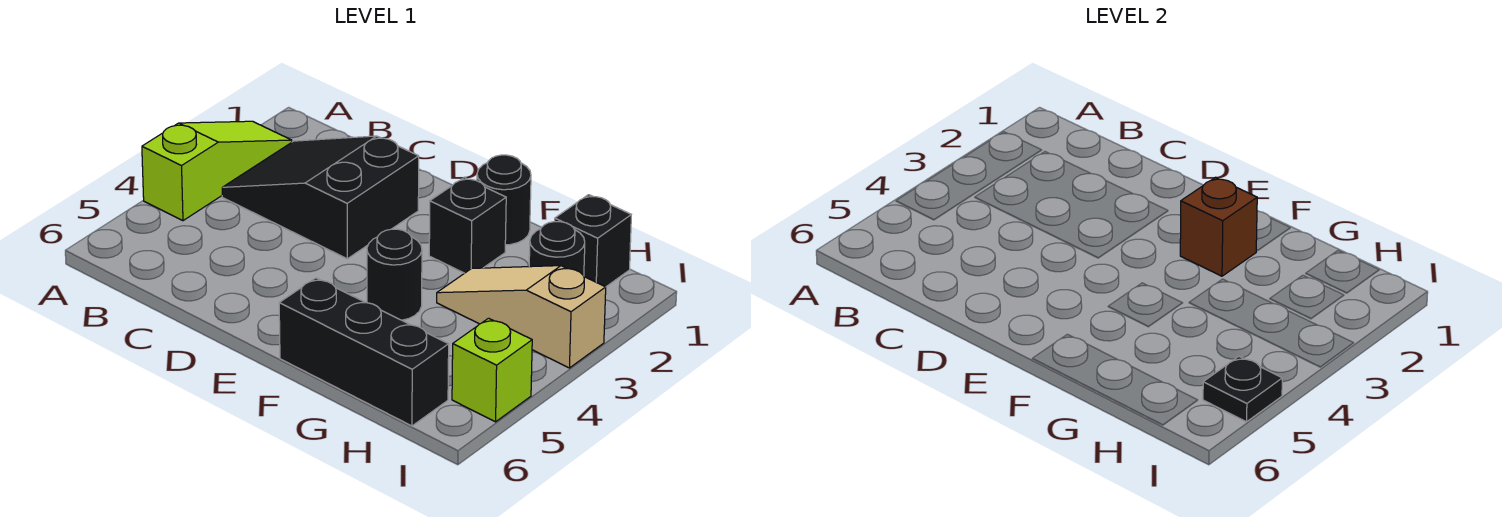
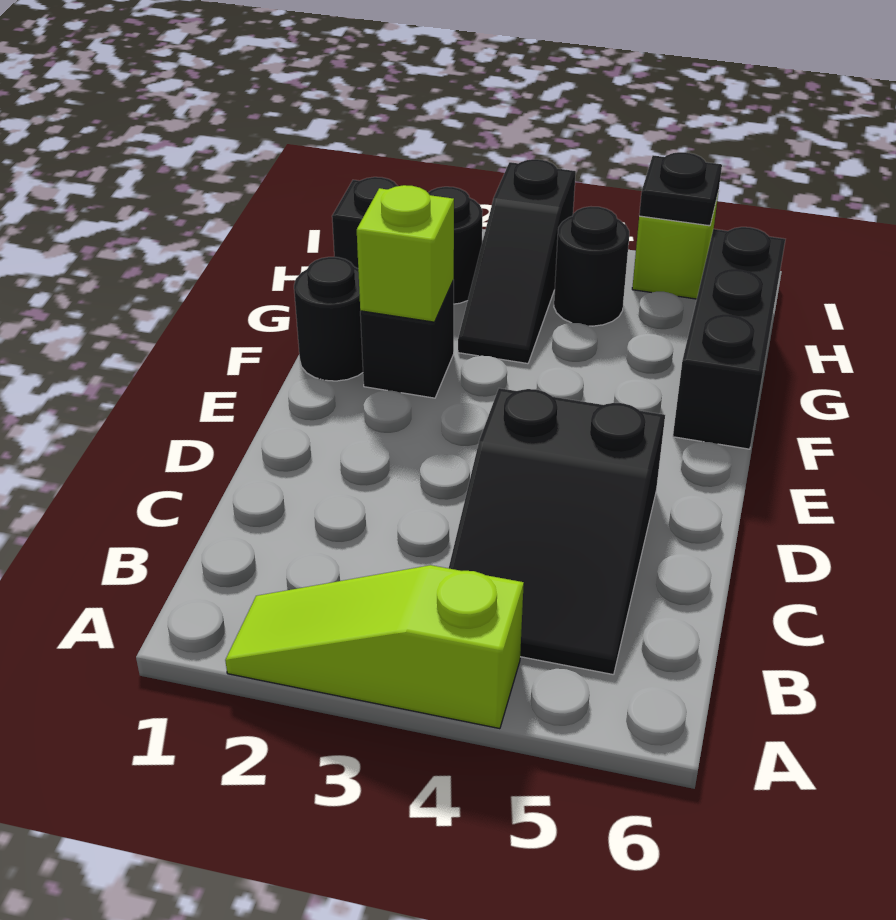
black 2x3 slope [222,136,419,259] -> black 2x3 slope moved to [449,388,665,675]
brown 1x1 brick [1180,178,1257,276] -> lime 1x1 brick [357,185,454,322]
black 1x1 round brick [367,229,422,320] -> black 1x1 round brick moved to [554,207,629,326]
tan 1x3 slope [437,266,606,368] -> black 1x3 slope [458,159,576,364]

